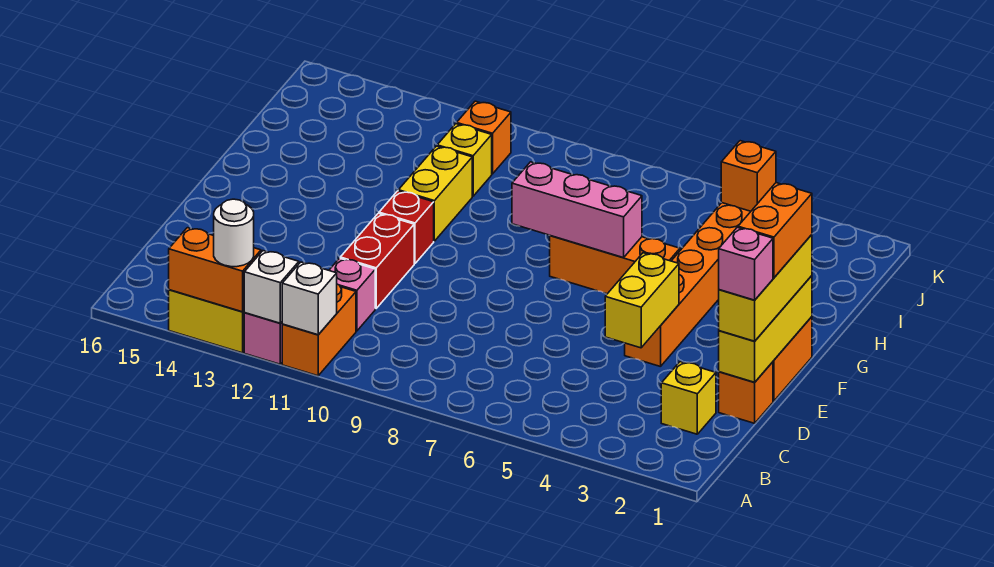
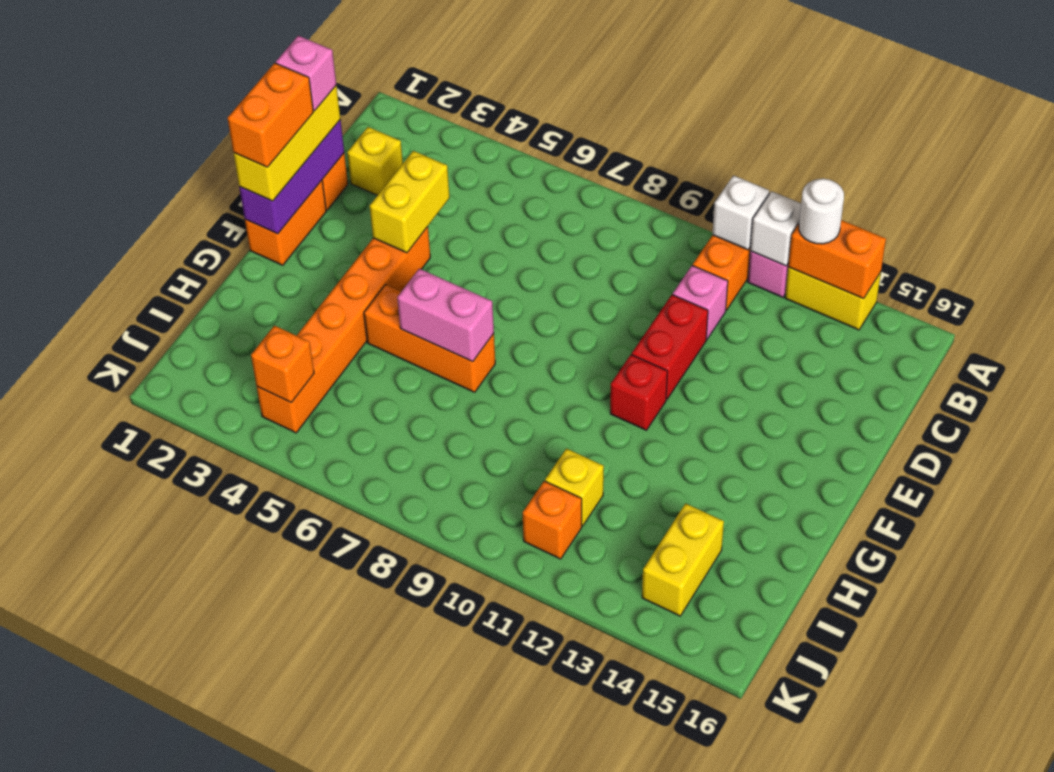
yellow 1x3 brick [719,276,812,382] -> purple 1x3 brick [239,120,344,234]
pink 1x3 brick [512,162,642,258] -> pink 1x2 brick [397,269,494,362]
yellow 1x2 brick [398,146,472,241] -> yellow 1x2 brick moved to [642,503,724,616]

